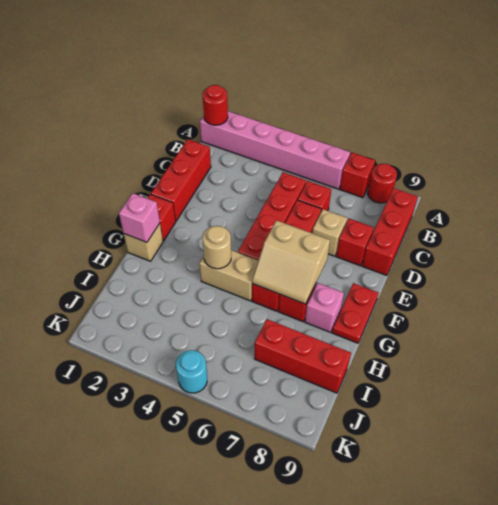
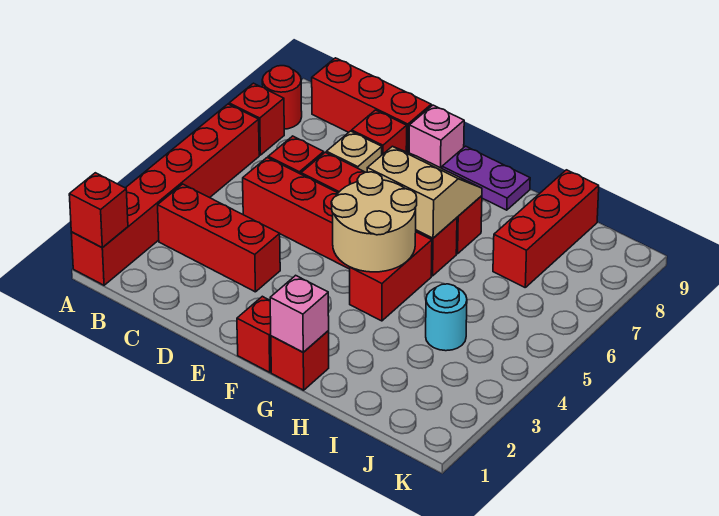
pink 1x6 brick [200,111,350,189] -> red 1x6 brick [71,104,259,285]
red 1x1 round brick [203,85,228,125] -> red 1x1 brick [69,173,128,248]
red 1x3 brick [151,139,211,221] -> red 1x3 brick moved to [158,184,280,292]
tan 2x2 slope [252,220,330,304] -> tan 2x2 slope turned to [367,146,482,238]
red 1x2 plate [332,283,379,343] -> purple 1x2 plate [442,146,530,210]
tan 1x1 brick [124,223,163,261] -> red 1x1 brick [271,331,329,390]
tan 1x2 brick [199,250,258,301] -> red 1x2 brick [350,232,432,321]
tan 1x1 round brick [202,226,231,269] -> tan 2x2 round brick [331,172,417,272]
pink 1x1 brick [305,283,344,332] -> pink 1x1 brick moved to [409,105,464,168]
cyan 1x1 round brick [176,350,207,393] -> cyan 1x1 round brick moved to [426,284,467,351]

